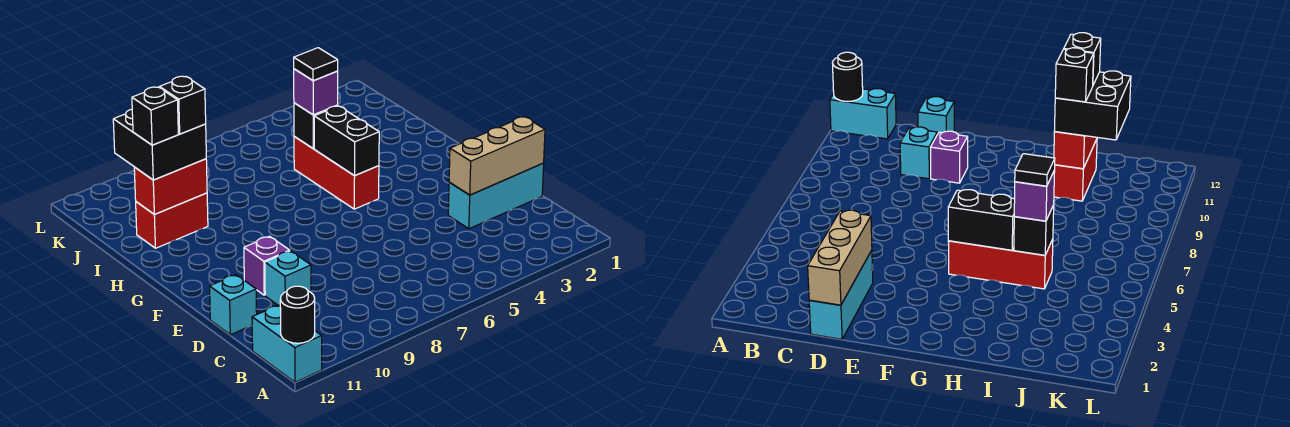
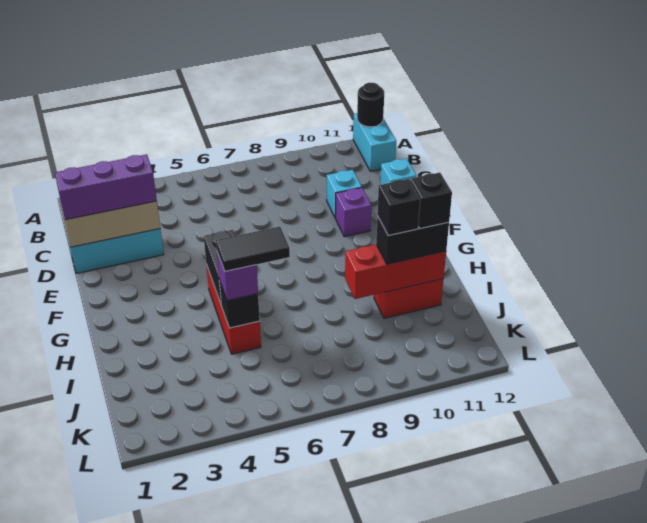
none -> purple 1x3 brick [55,154,157,220]
black 1x1 tile [294,48,338,81] -> black 1x2 tile [216,227,290,271]
red 1x2 brick [134,159,207,214] -> red 1x3 brick [345,244,446,299]
black 2x2 brick [113,109,206,180] -> black 1x2 brick [376,216,449,264]

